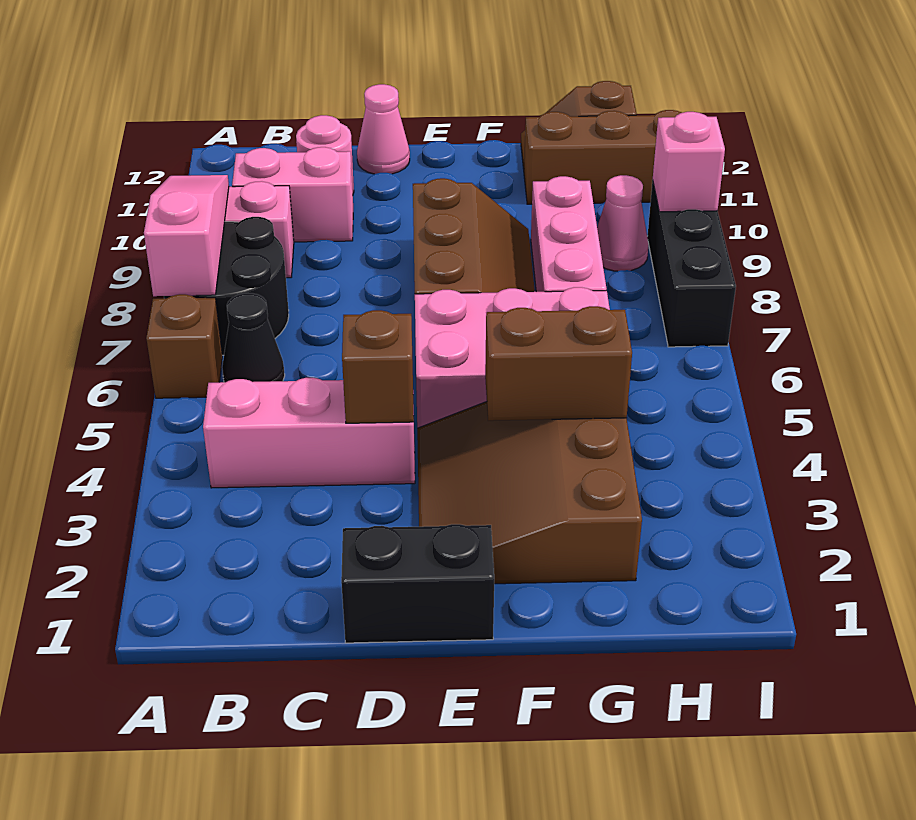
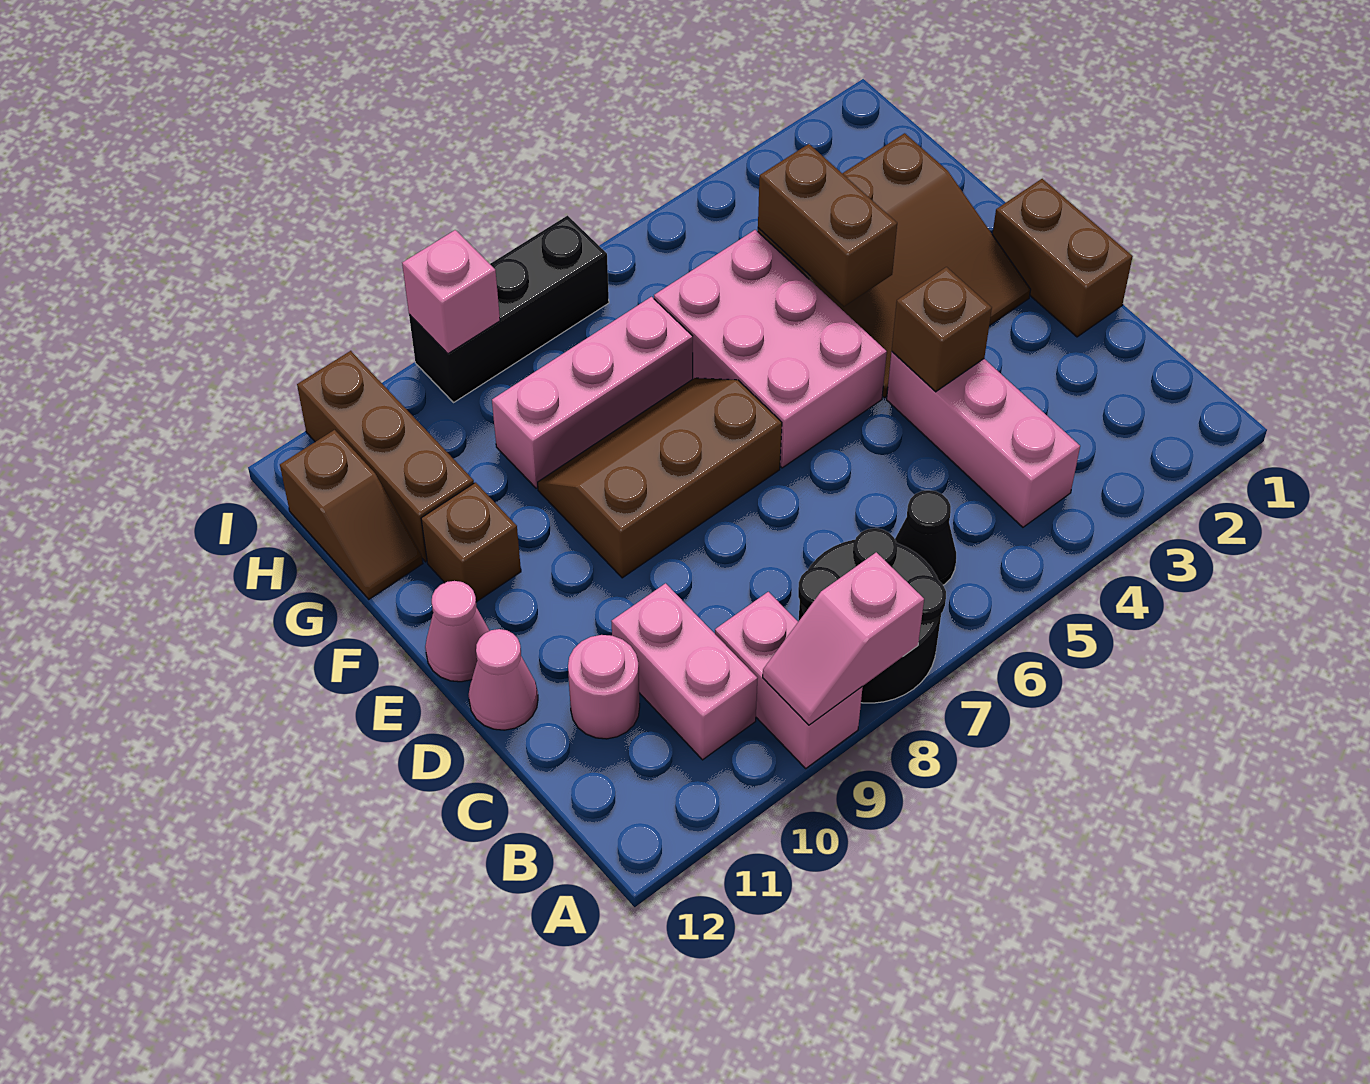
brown 1x1 brick [146,294,222,398] -> brown 1x1 brick moved to [421,482,521,602]
pink 1x3 slope [144,175,229,296] -> pink 1x2 slope [763,552,924,725]
black 1x2 brick [341,524,494,643] -> brown 1x2 brick [992,179,1133,337]
pink 1x1 cone [597,175,649,271] -> pink 1x1 cone moved to [425,581,489,682]

